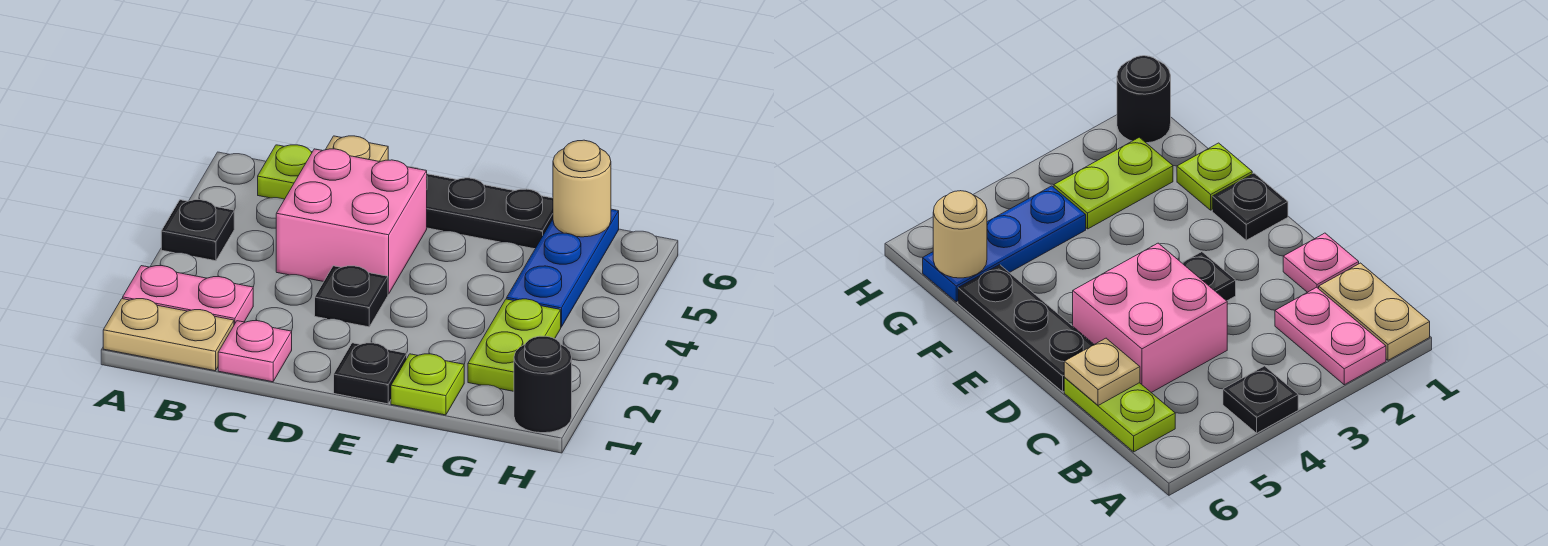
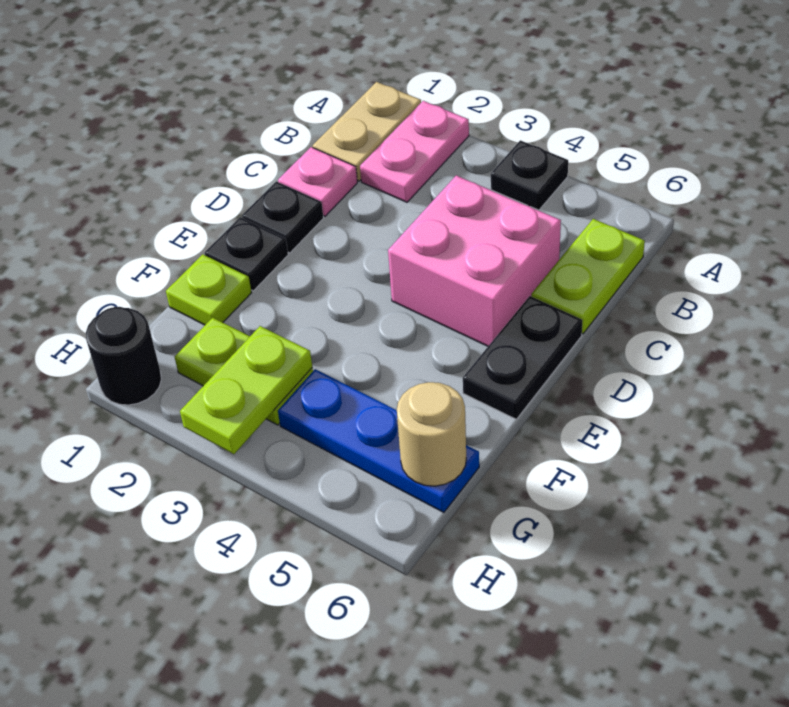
tan 1x1 plate [326,136,388,162] -> none
black 1x1 plate [315,266,388,327] -> black 1x1 plate moved to [242,181,323,253]
black 1x3 plate [410,167,553,249] -> black 1x2 plate [463,296,583,419]
none -> lime 1x2 plate [180,326,312,454]

